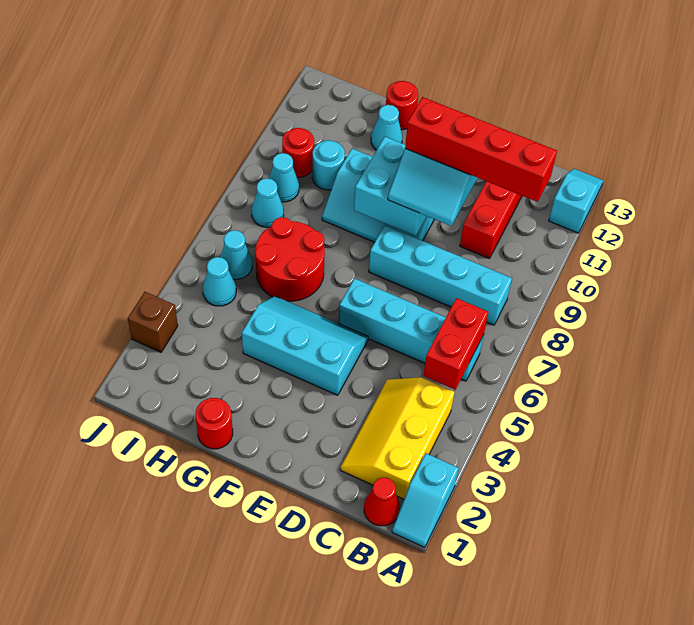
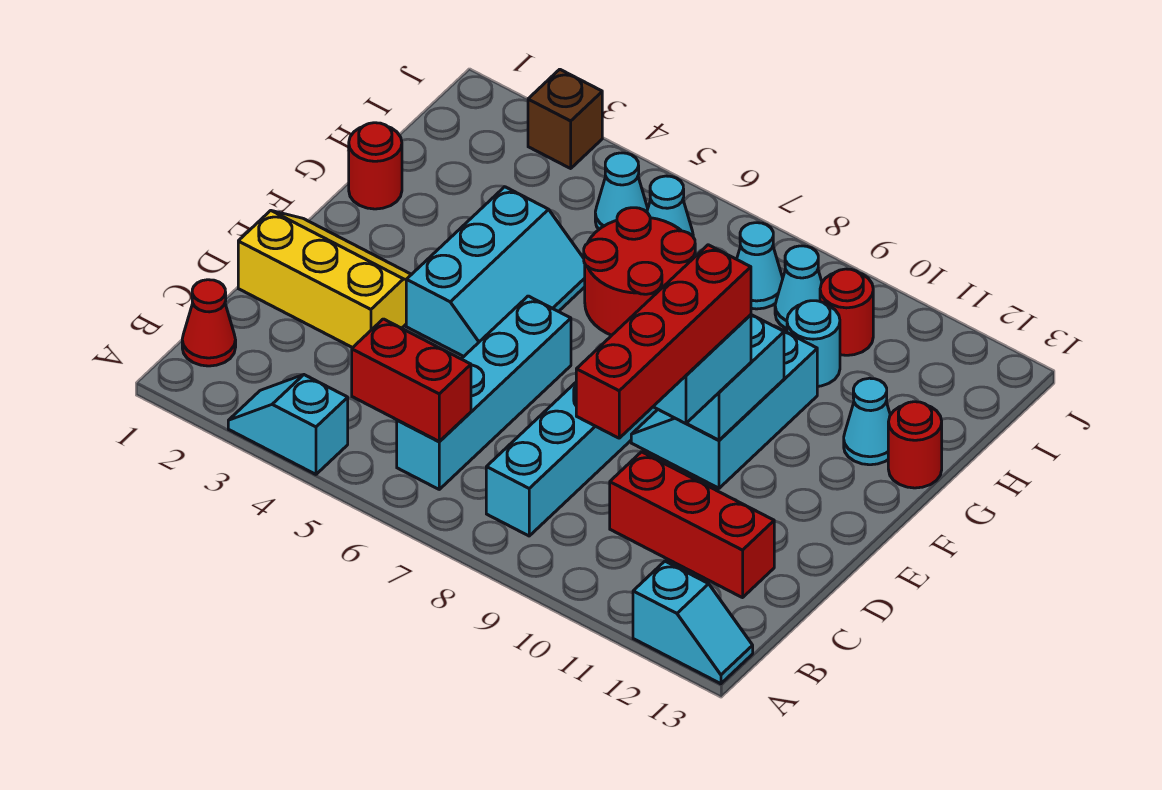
cyan 1x2 slope [392,453,459,547] -> cyan 1x2 slope moved to [228,375,348,474]
yellow 2x3 slope [340,377,454,499] -> yellow 2x3 slope moved to [238,211,412,348]

